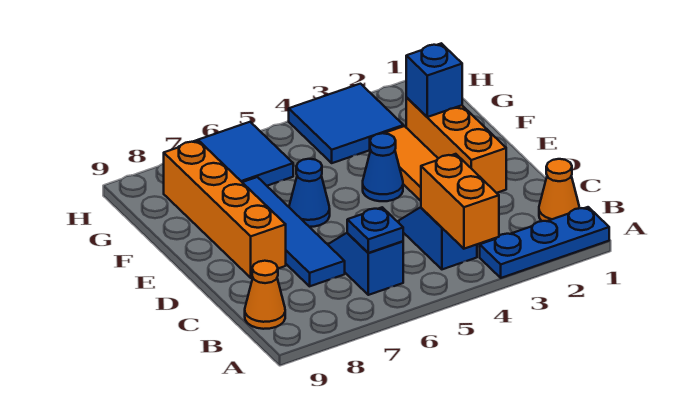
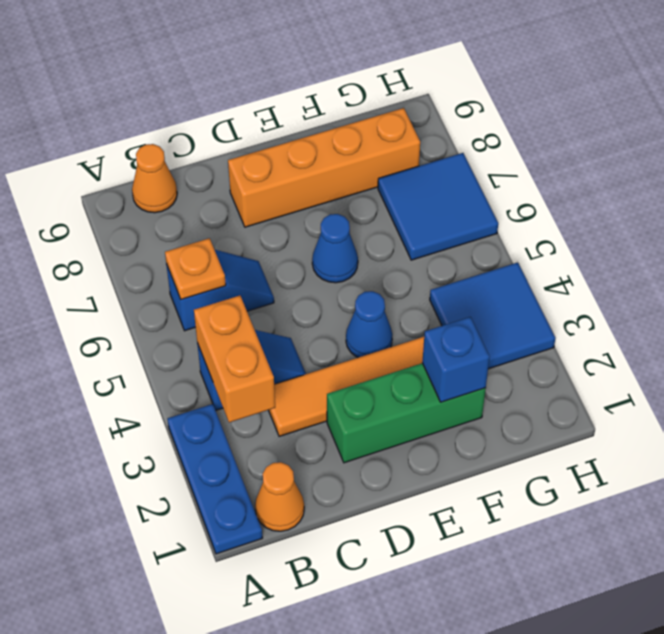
orange 1x2 brick [421,154,499,249] -> orange 1x2 brick turned to [194,296,275,422]
blue 1x1 plate [347,207,403,253] -> orange 1x1 plate [165,238,226,299]
blue 1x4 tile [242,177,345,286] -> none
orange 1x3 brick [406,98,506,193] -> green 1x3 brick [327,363,486,463]

